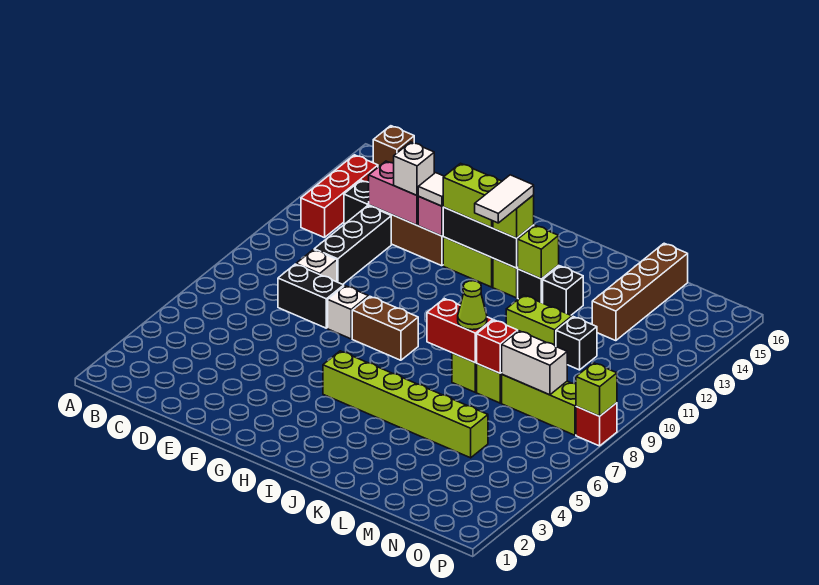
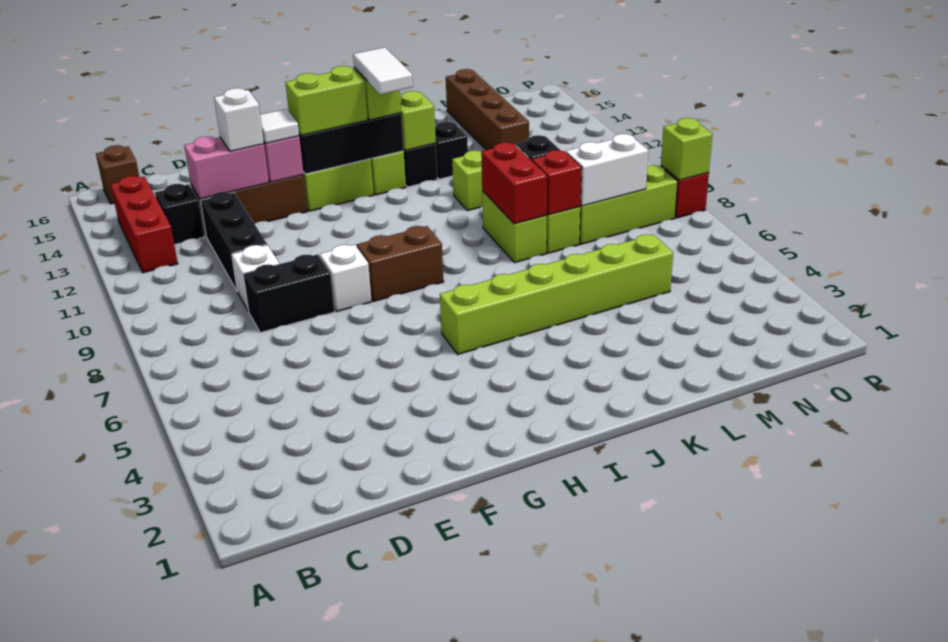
red 1x2 brick [427,299,493,363] -> red 1x2 brick turned to [481,143,547,224]
lime 1x1 cone [458,281,487,330] -> none

